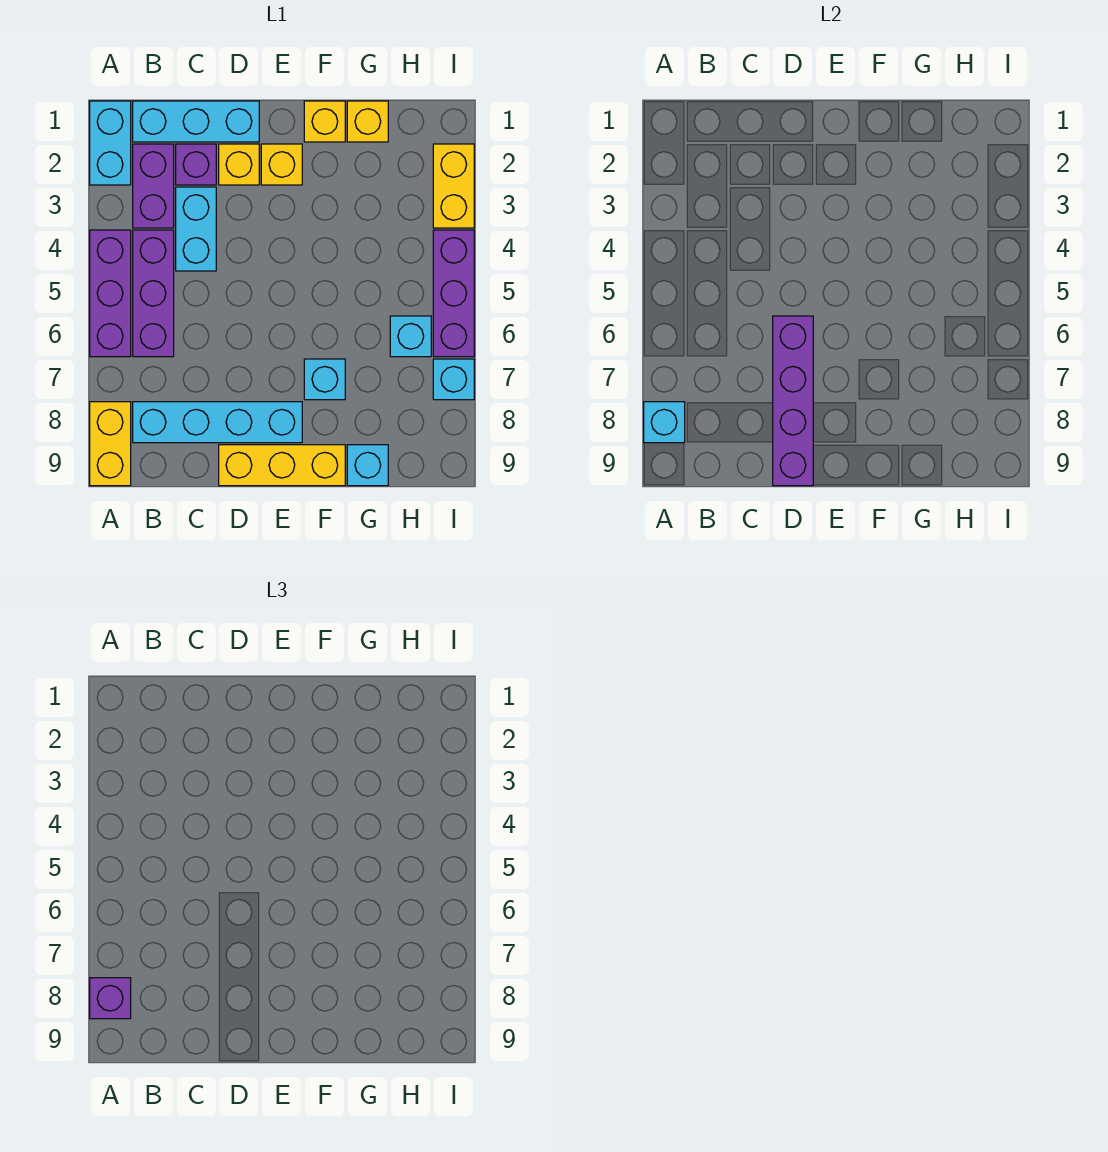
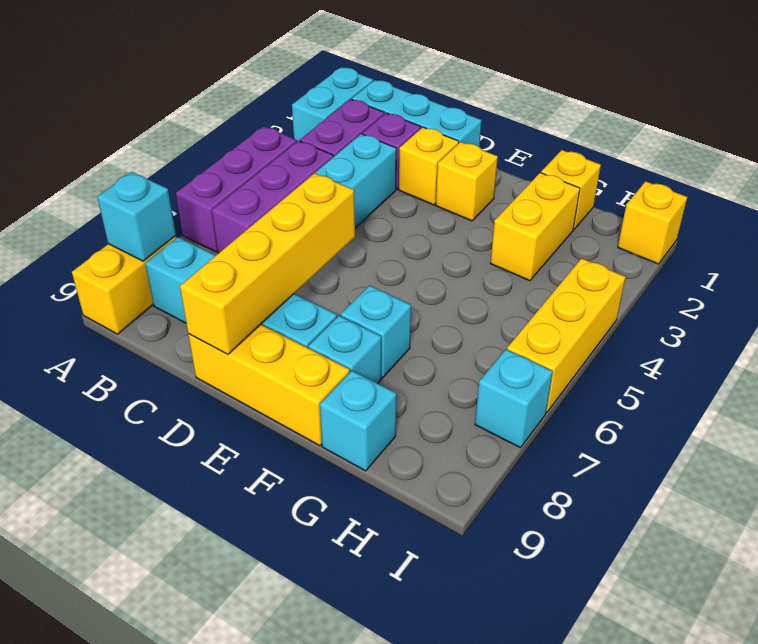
purple 1x1 brick [90,978,131,1019] -> none
purple 1x4 brick [773,316,813,486] -> yellow 1x4 brick [180,173,355,354]
yellow 1x1 brick [304,101,345,142] -> yellow 1x1 brick moved to [618,181,687,264]
cyan 1x1 brick [390,316,431,357] -> cyan 1x1 brick moved to [308,315,381,383]
yellow 1x2 brick [433,144,474,228] -> yellow 1x2 brick moved to [490,173,580,281]
purple 1x3 brick [433,230,474,357] -> yellow 1x3 brick [507,258,626,413]

